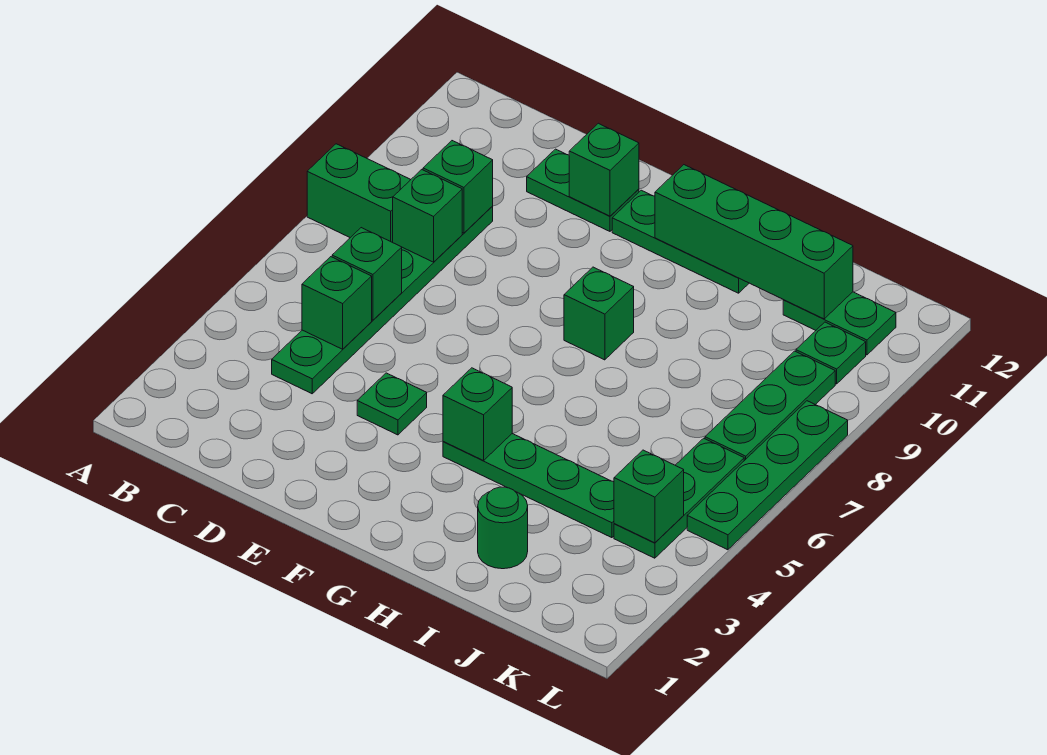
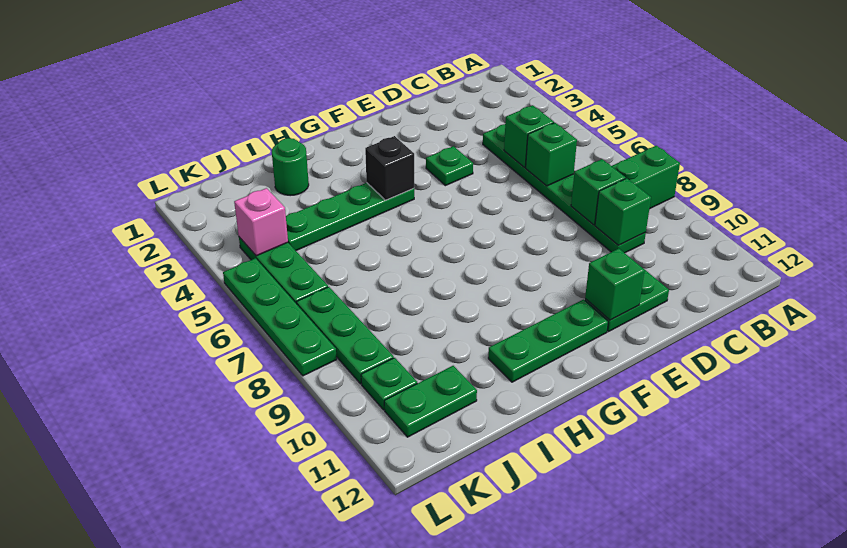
green 1x1 brick [443,368,512,461] -> black 1x1 brick [365,136,414,200]
green 1x1 brick [564,267,634,360] -> none
green 1x4 brick [655,165,853,319] -> none
green 1x1 brick [614,450,684,543] -> pink 1x1 brick [234,188,288,256]

